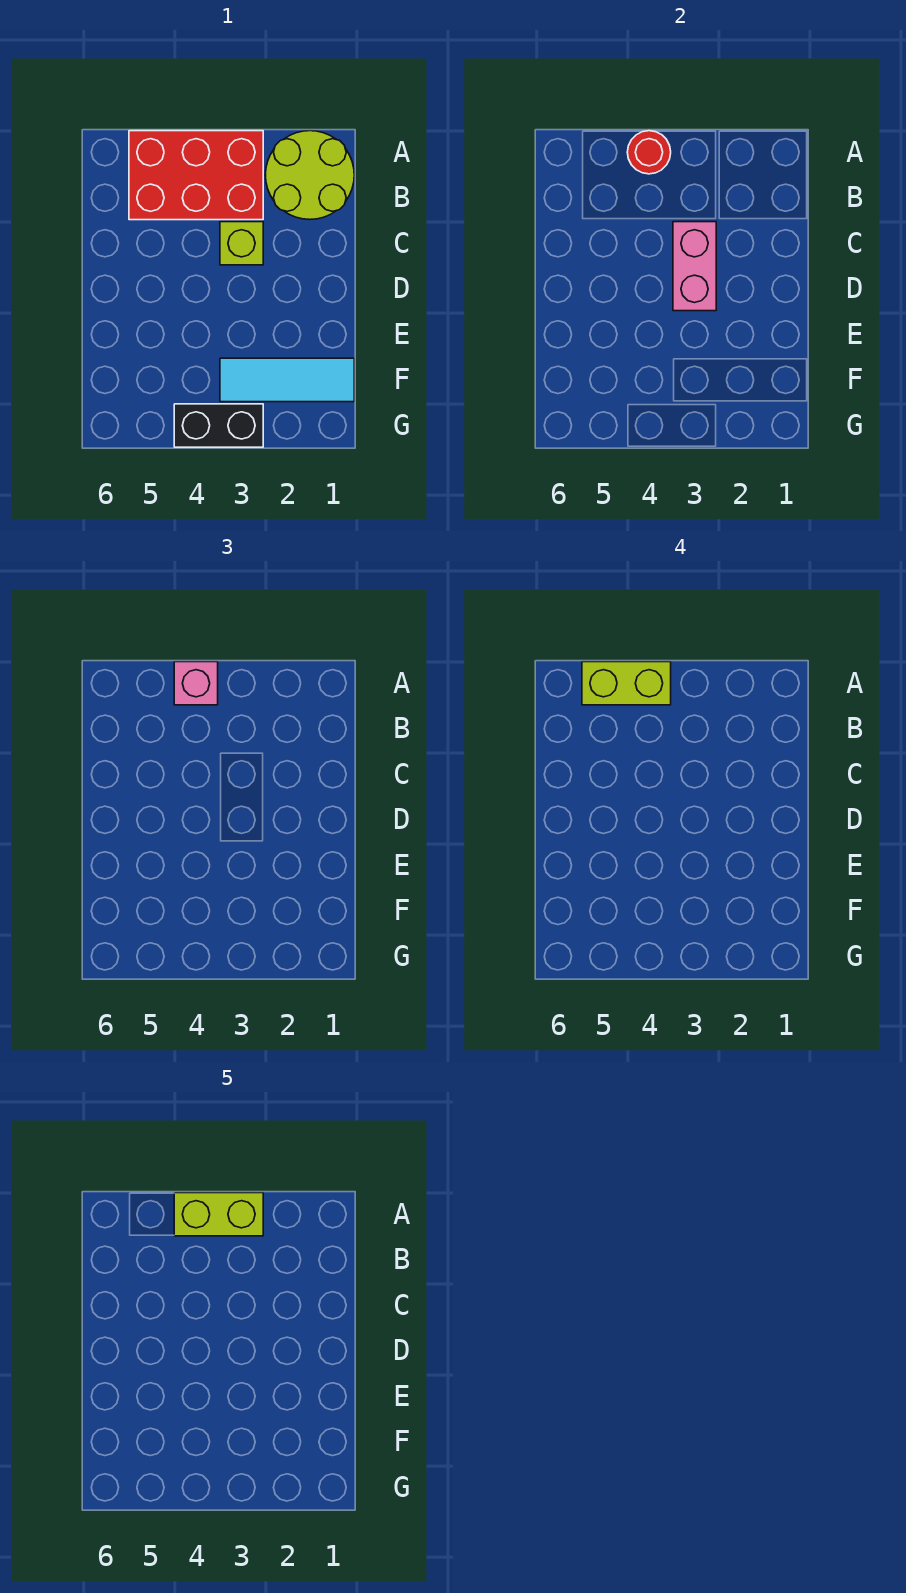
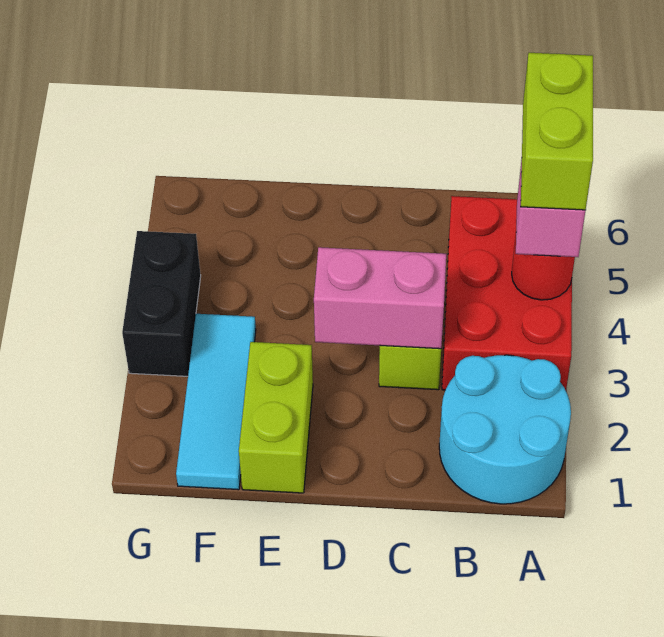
lime 2x2 round brick [265,131,354,219] -> cyan 2x2 round brick [439,355,571,504]
lime 1x2 brick [174,1193,263,1236] -> lime 1x2 brick moved to [239,342,313,493]

